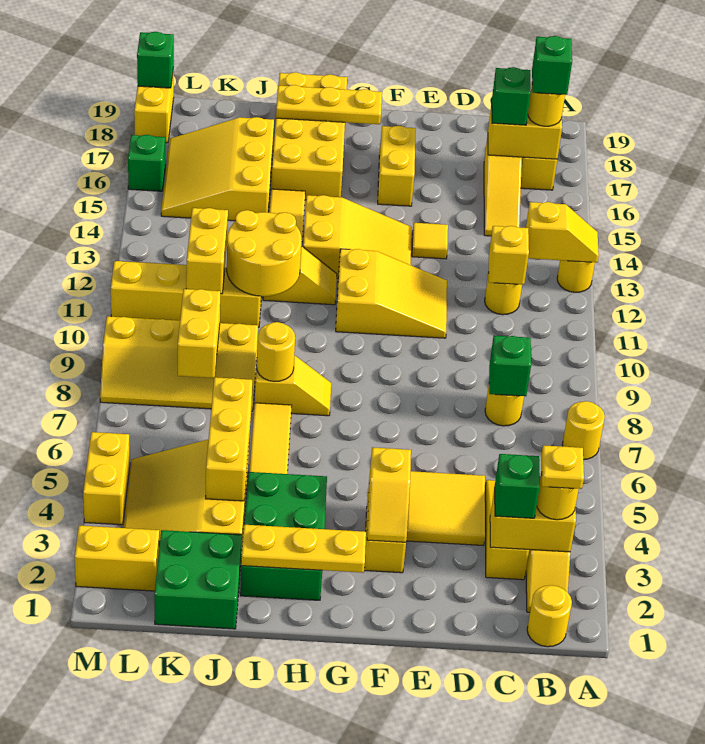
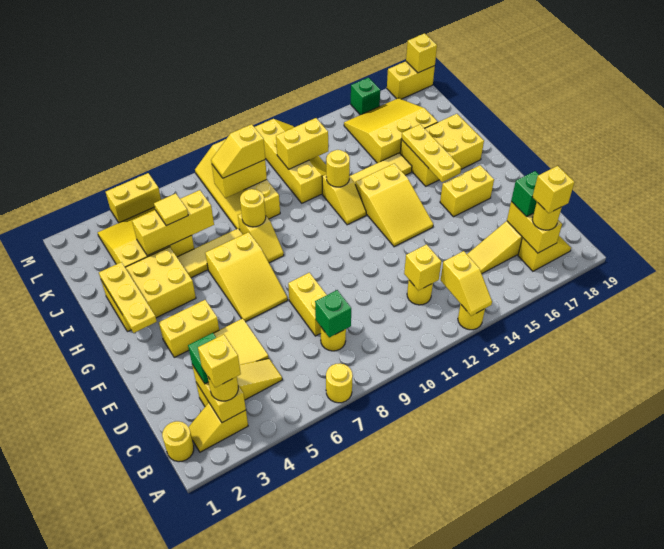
yellow 1x1 plate [541,445,584,489] -> yellow 1x1 brick [198,334,241,388]
green 1x1 brick [532,36,572,95] -> yellow 1x1 brick [533,166,575,213]
yellow 2x3 slope [336,249,447,338] -> yellow 2x3 slope moved to [205,232,288,322]
yellow 1x1 tile [412,223,448,259] -> yellow 1x1 tile moved to [154,193,188,226]
yellow 1x2 slope [367,447,411,542] -> yellow 1x2 slope moved to [211,124,265,178]
yellow 1x3 plate [276,85,382,124] -> yellow 1x3 plate moved to [401,124,461,182]
green 2x3 brick [240,472,327,600] -> yellow 2x3 brick [101,247,196,332]
yellow 2x4 brick [271,72,347,200] -> yellow 2x3 brick [400,114,484,186]
yellow 2x2 round brick [227,210,302,296] -> yellow 1x1 round brick [326,150,350,187]
green 2x2 brick [154,530,242,629] -> none
yellow 1x2 brick [75,525,159,591] -> yellow 1x2 brick moved to [288,273,326,336]
green 1x1 brick [137,32,174,88] -> yellow 1x1 brick [406,33,437,73]

